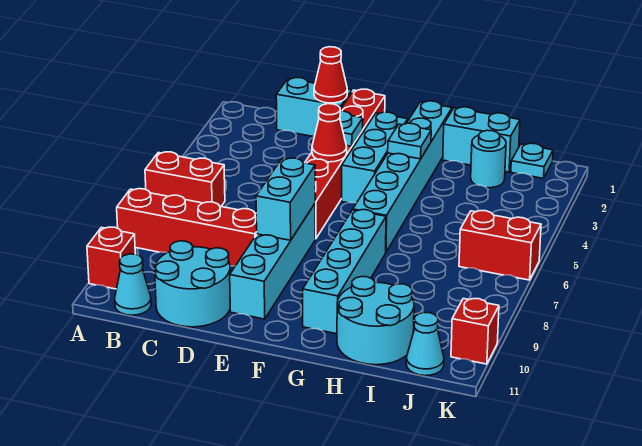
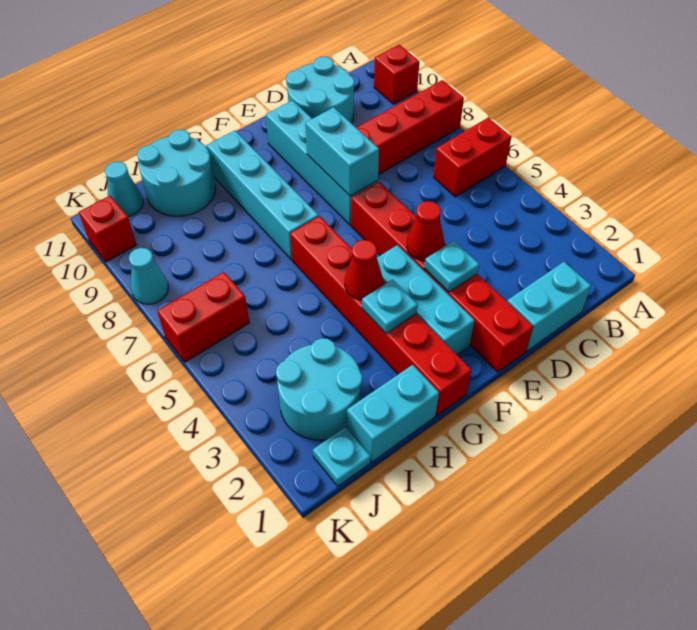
cyan 1x1 cone [115,254,151,315] -> cyan 1x1 cone moved to [129,248,168,304]
red 1x1 cone [314,47,347,103] -> red 1x1 cone moved to [345,240,383,300]
cyan 1x6 brick [353,101,452,252] -> red 1x6 brick [290,216,471,416]
cyan 1x1 round brick [471,130,506,188] -> cyan 2x2 round brick [276,338,362,440]

